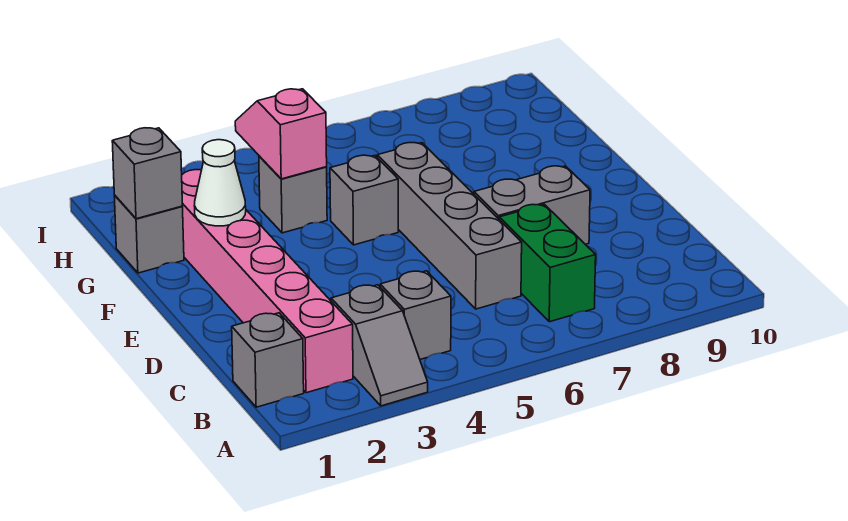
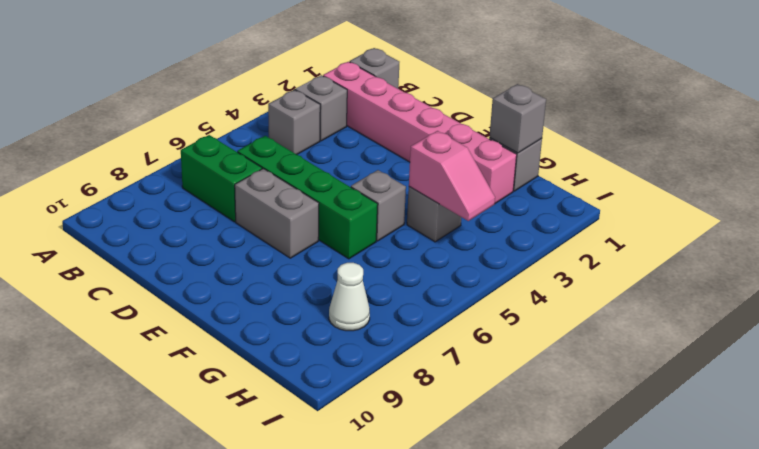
grey 1x4 brick [377,143,522,309] -> green 1x4 brick [237,136,378,259]
grey 1x2 brick [474,166,590,244] -> grey 1x2 brick turned to [235,169,319,258]
white 1x1 cone [194,140,246,226] -> white 1x1 cone moved to [329,263,370,331]

